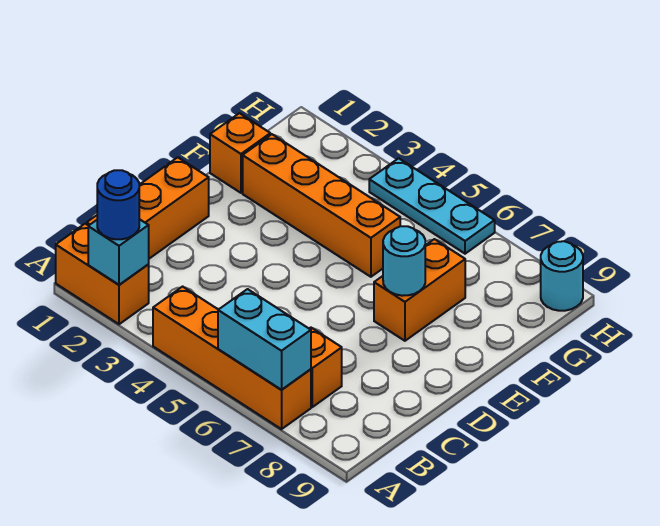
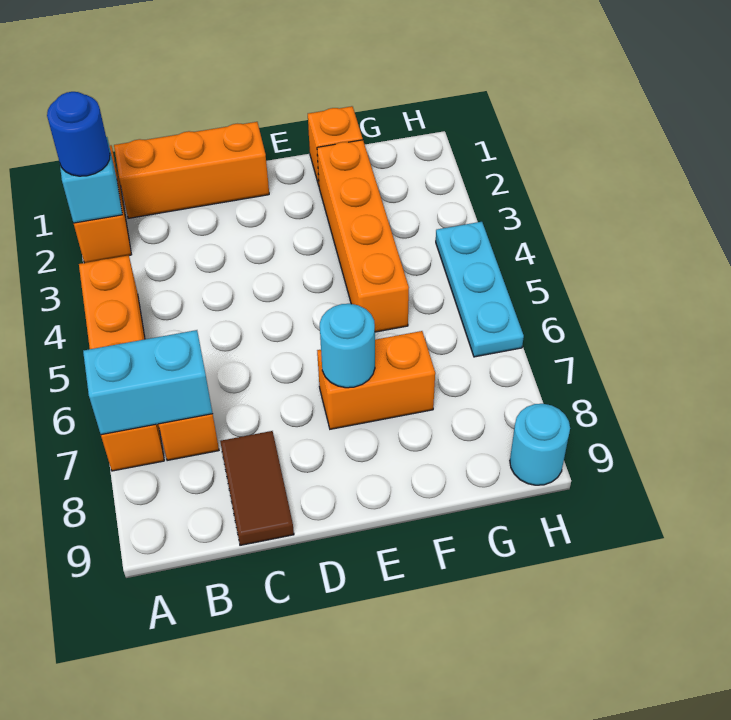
cyan 1x2 brick [218,289,311,390] -> cyan 1x2 brick turned to [83,330,213,435]
none -> brown 1x2 tile [220,431,294,545]

